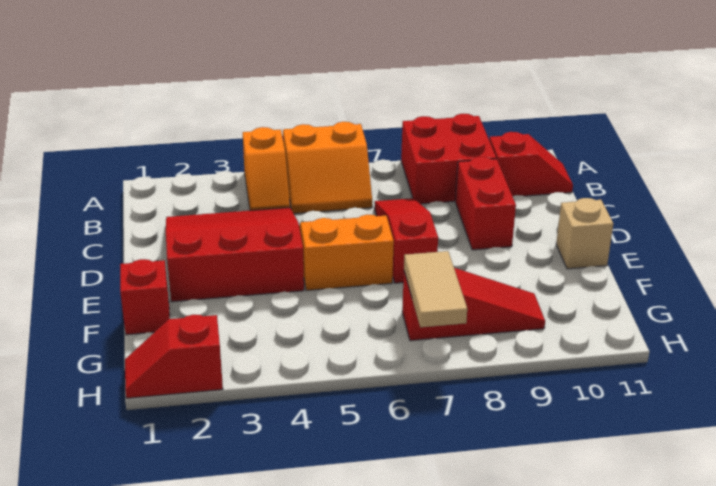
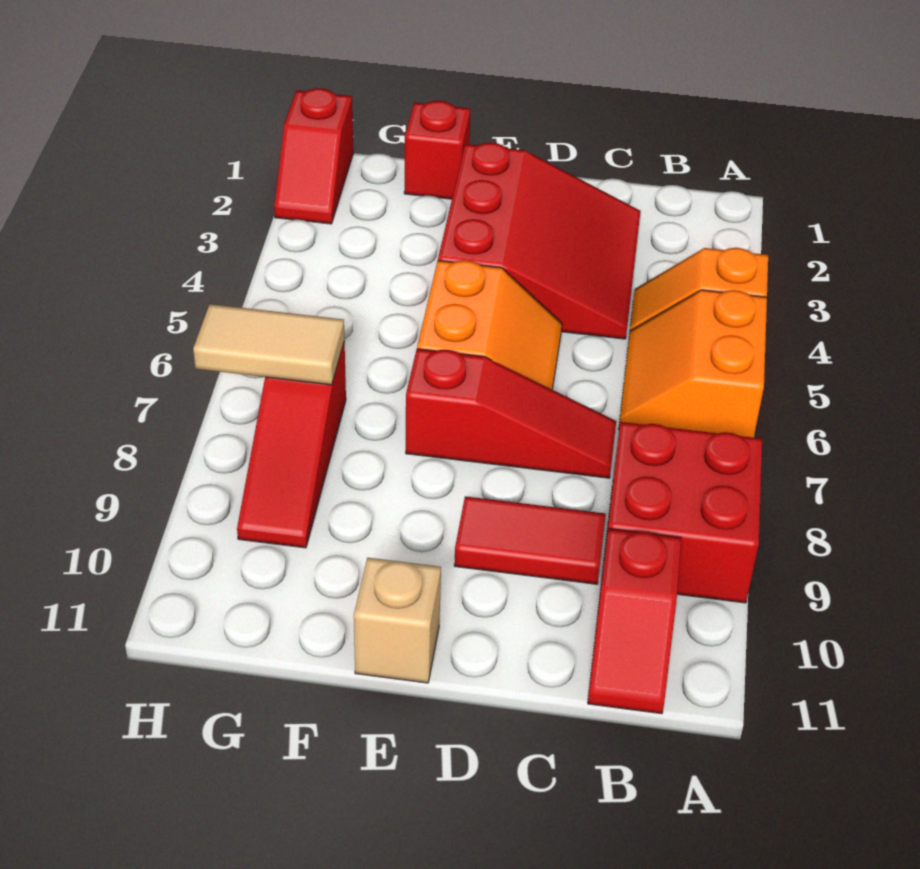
red 1x2 brick [455,157,516,250] -> red 1x2 tile [454,496,606,584]
red 1x2 slope [125,315,223,398] -> red 1x2 slope turned to [274,88,353,224]

